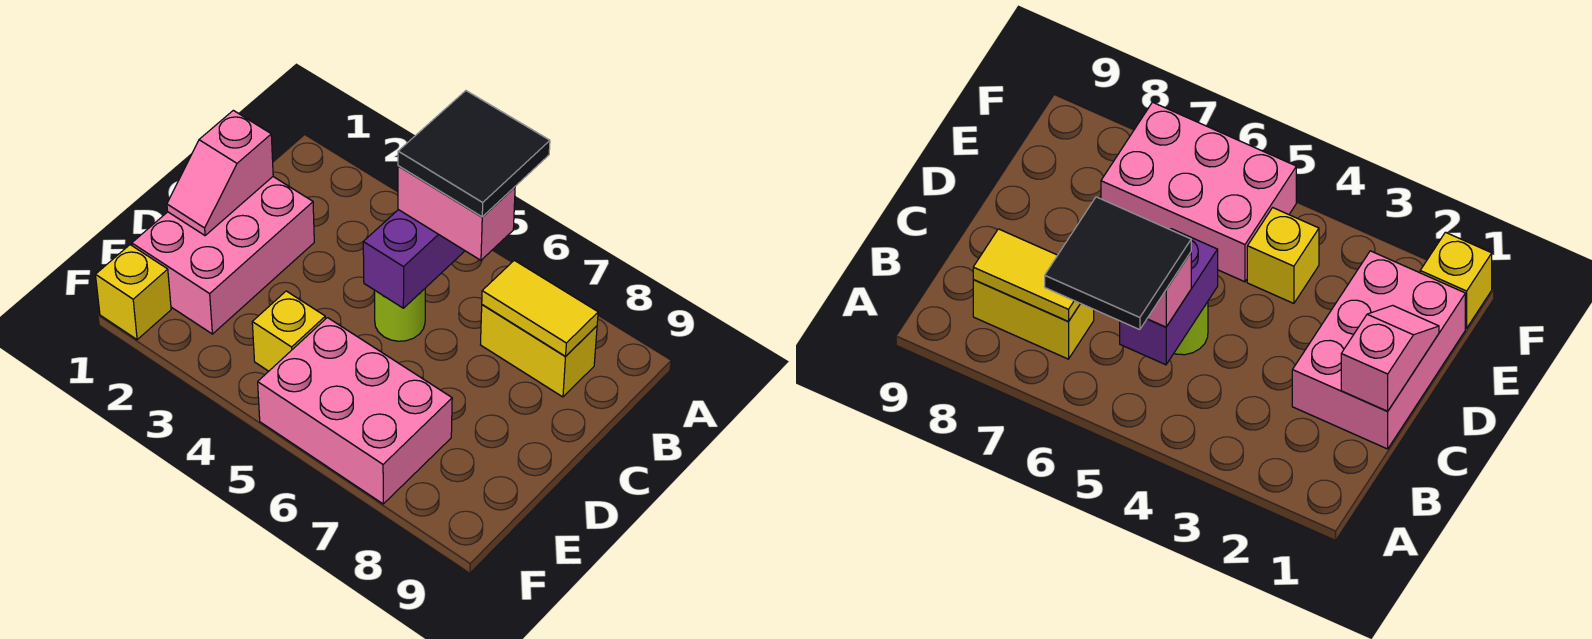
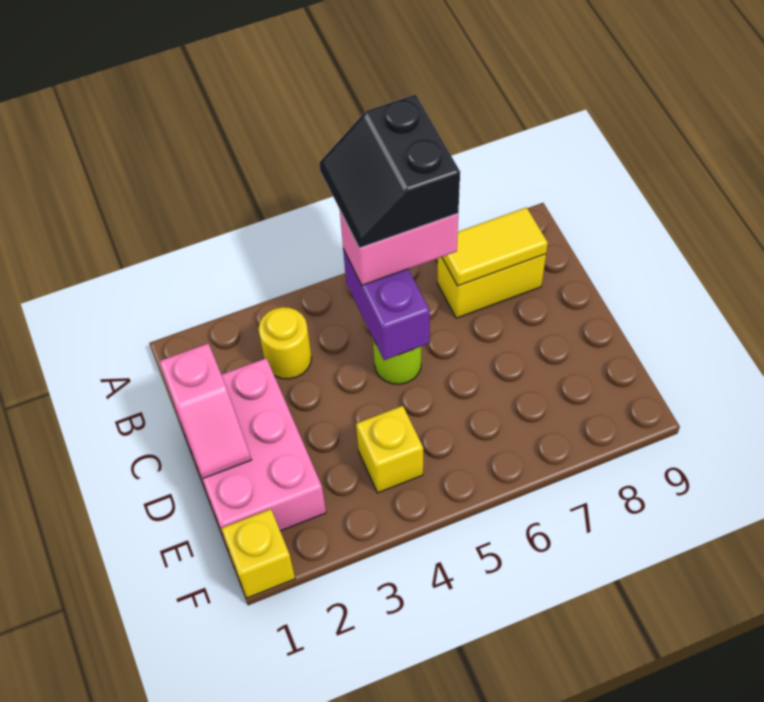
black 2x2 tile [398,91,550,217] -> black 2x2 slope [319,95,460,248]
none -> yellow 1x1 round brick [258,307,311,379]
pink 2x3 brick [258,318,452,504] -> none

